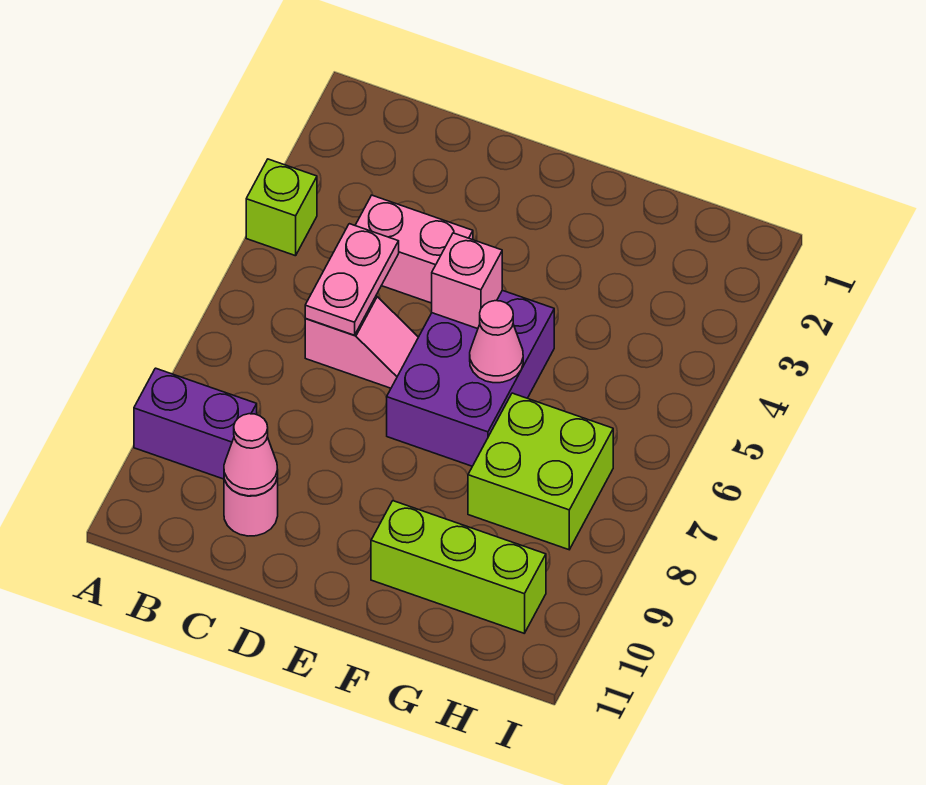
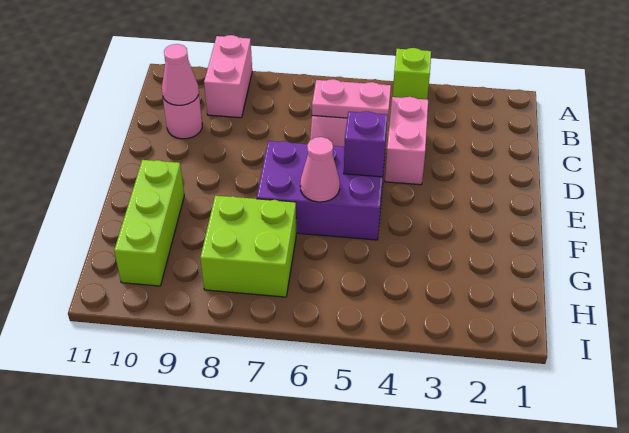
purple 1x2 brick [134,368,257,479] -> pink 1x2 brick [204,35,252,118]
pink 1x1 brick [432,233,502,329] -> purple 1x1 brick [344,111,388,177]

